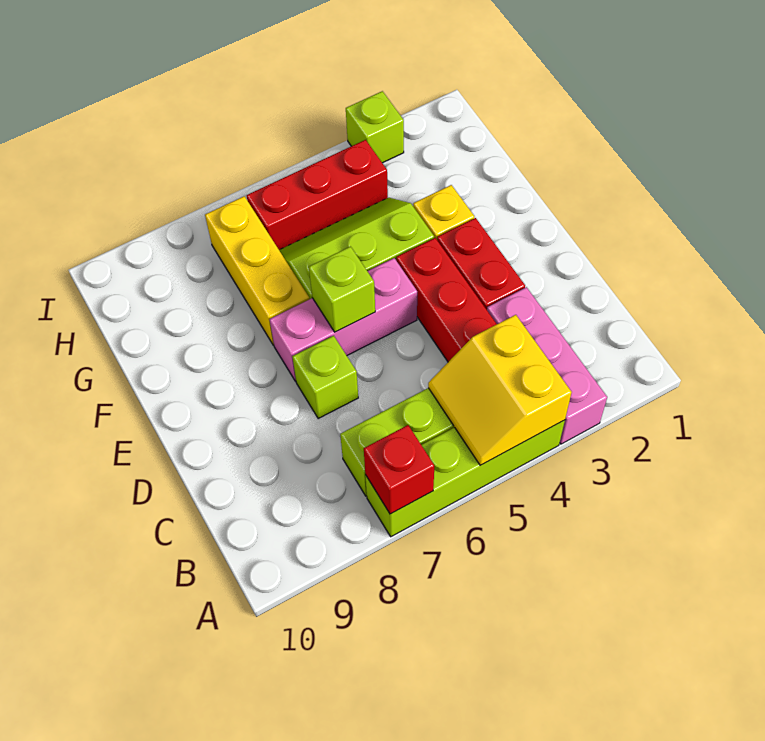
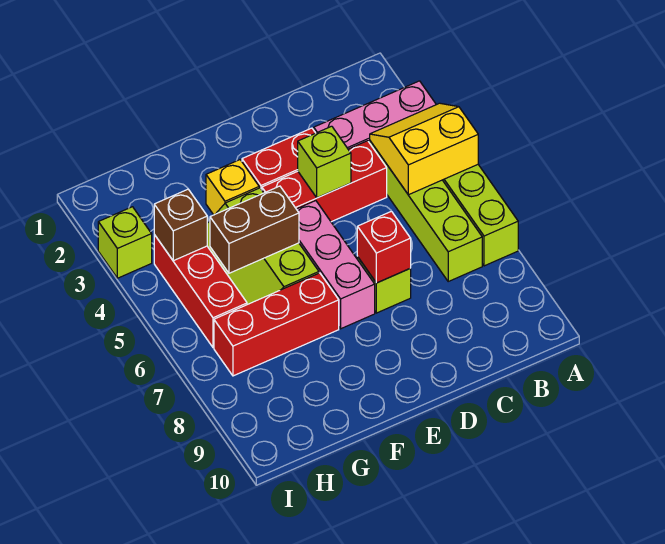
yellow 2x2 slope [428,315,572,465] -> yellow 2x2 slope turned to [370,103,478,195]
red 1x1 brick [364,425,434,514] -> red 1x1 brick moved to [357,211,411,283]
lime 1x1 brick [309,247,375,332] -> lime 1x1 brick moved to [298,126,351,198]
none -> brown 1x2 brick [210,186,299,273]
yellow 1x3 brick [205,196,309,345] -> red 1x3 brick [214,273,339,376]
none -> brown 1x1 brick [154,189,207,261]

